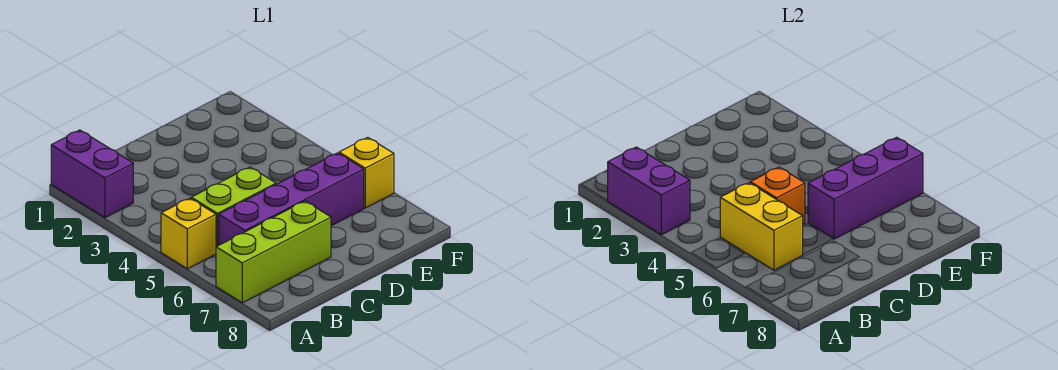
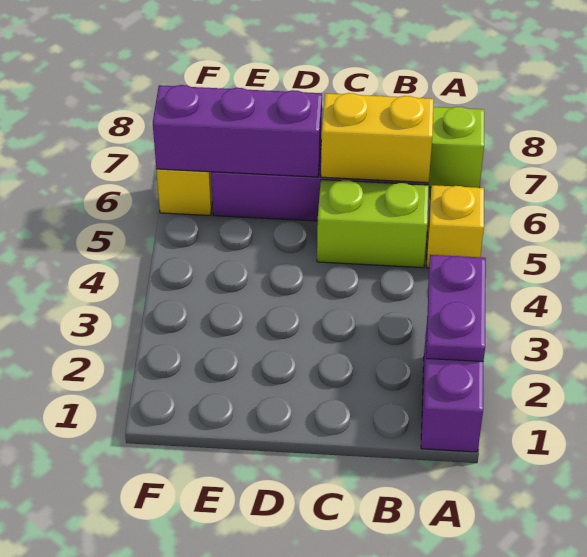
purple 1x2 brick [608,147,690,235] -> purple 1x2 plate [426,255,486,362]
yellow 1x2 brick [720,183,803,270] -> yellow 1x2 brick turned to [321,93,434,183]
orange 1x1 brick [750,167,805,224] -> none

